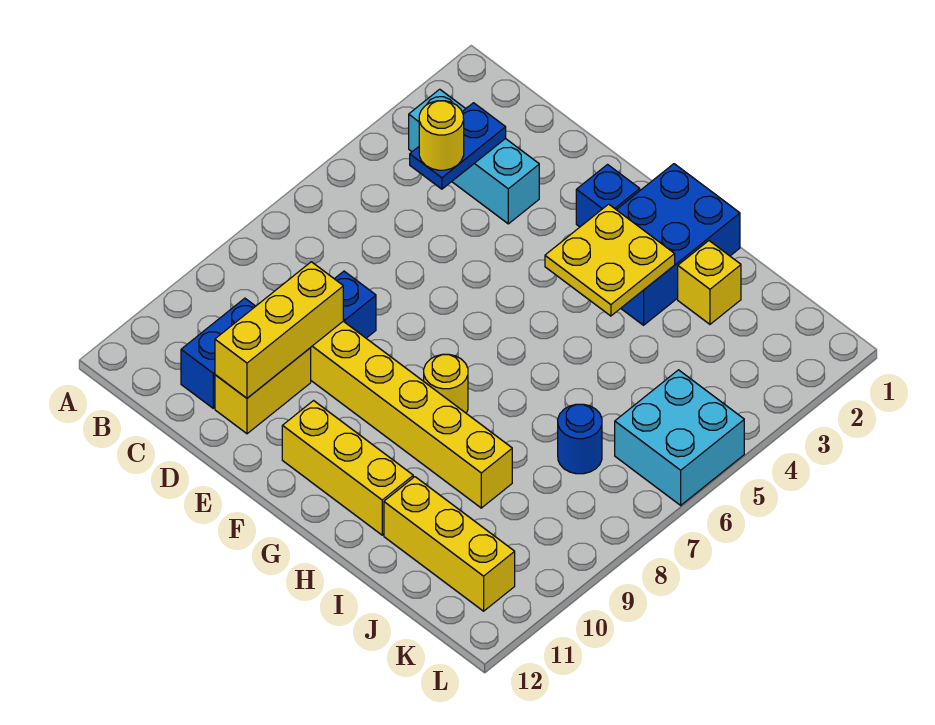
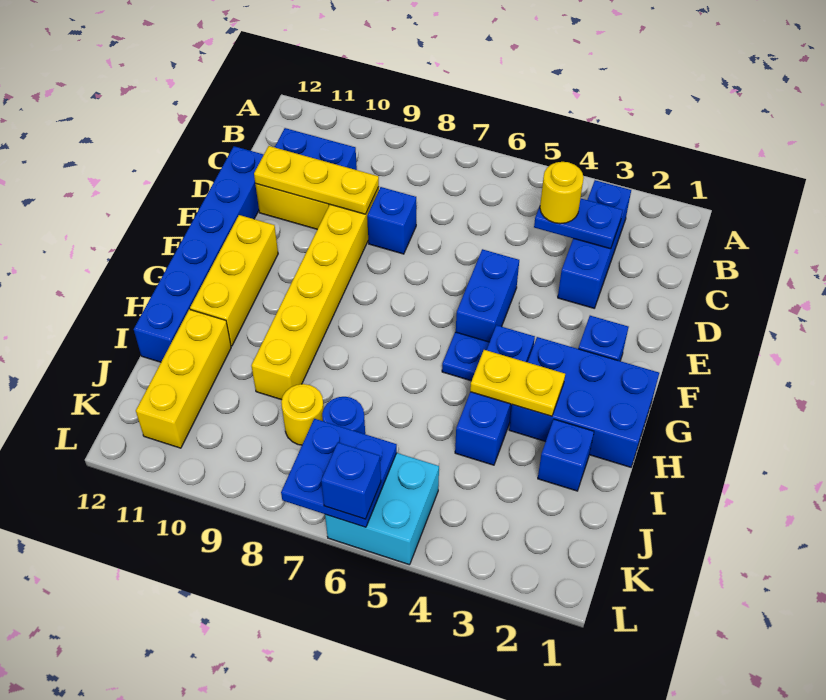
cyan 1x3 brick [409,89,539,224] -> blue 1x3 brick [558,180,631,308]
yellow 1x3 brick [215,262,343,398] -> yellow 1x3 plate [254,146,379,214]
none -> blue 1x6 brick [134,146,264,362]
none -> blue 1x2 brick [456,249,519,342]
yellow 2x2 plate [545,204,675,316] -> yellow 1x2 plate [470,350,565,416]
none -> blue 1x3 brick [455,325,535,465]
none -> blue 1x1 plate [442,332,489,381]
yellow 1x1 round brick [424,354,468,413] -> yellow 1x1 round brick moved to [281,384,324,445]
yellow 1x1 brick [678,241,741,324] -> blue 1x1 brick [538,419,594,491]
none -> blue 2x2 plate [281,419,397,527]
none -> blue 1x1 brick [321,443,381,519]

